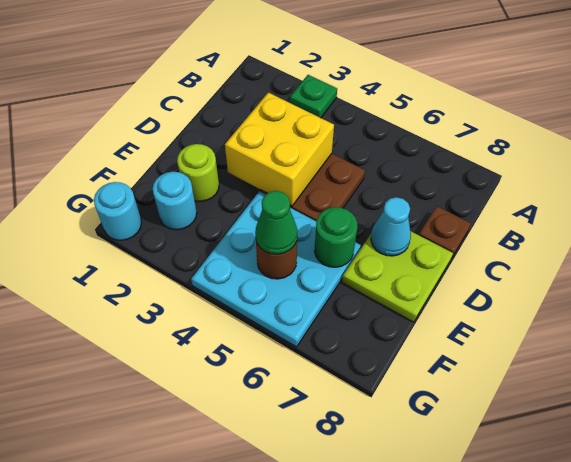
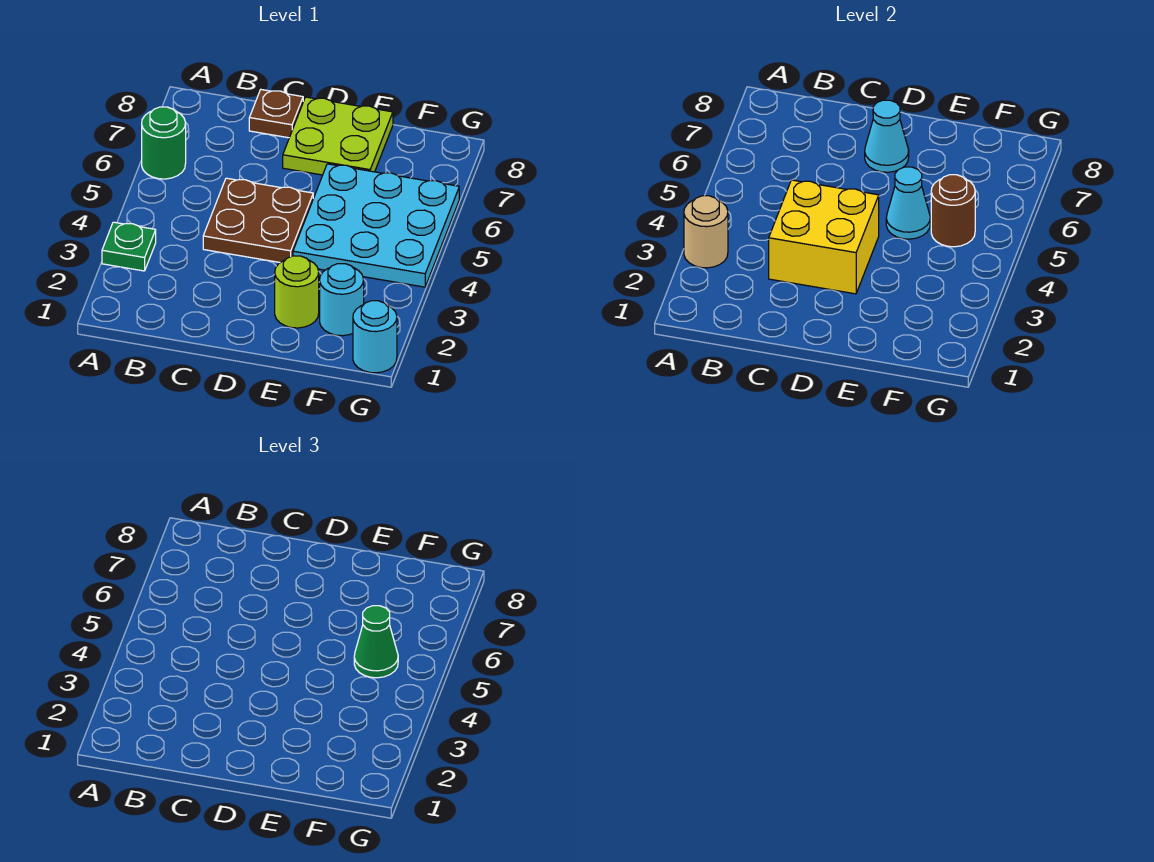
none -> tan 1x1 round brick [684,196,728,268]
none -> cyan 1x1 cone [886,167,930,239]
green 1x1 round brick [315,207,357,267] -> green 1x1 round brick moved to [142,107,186,179]

